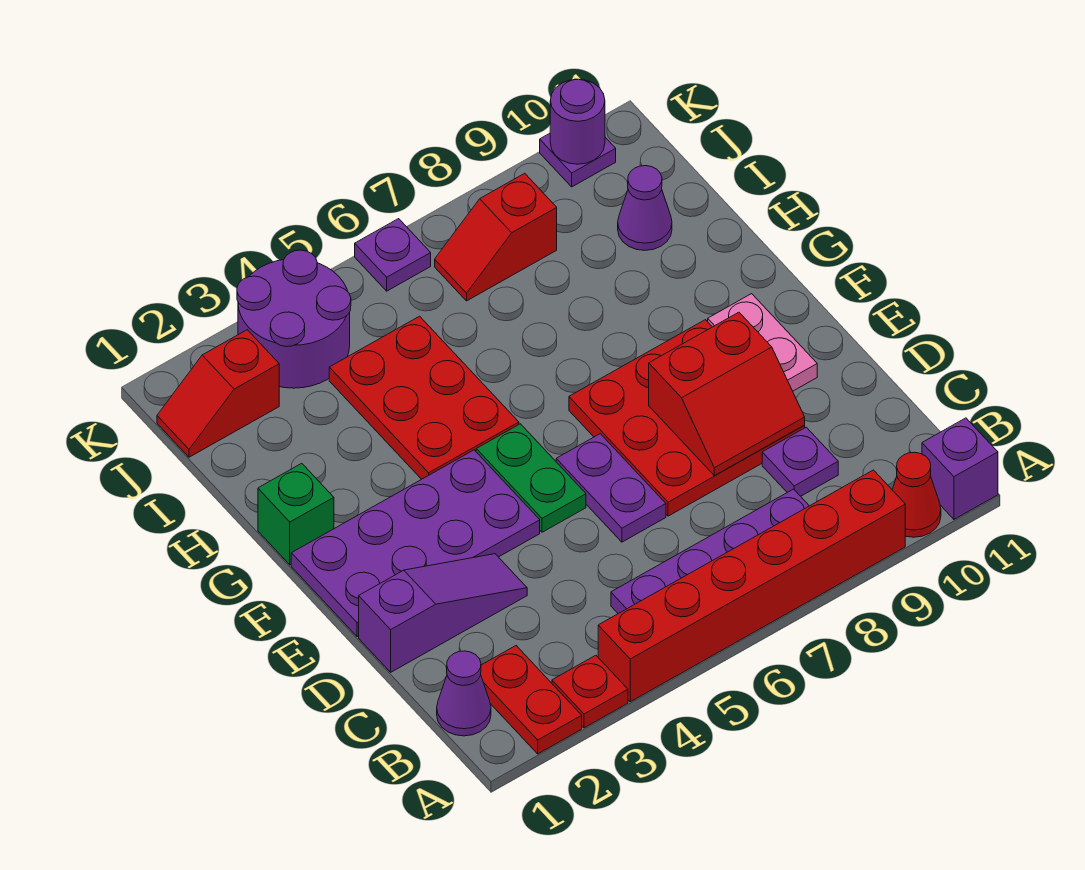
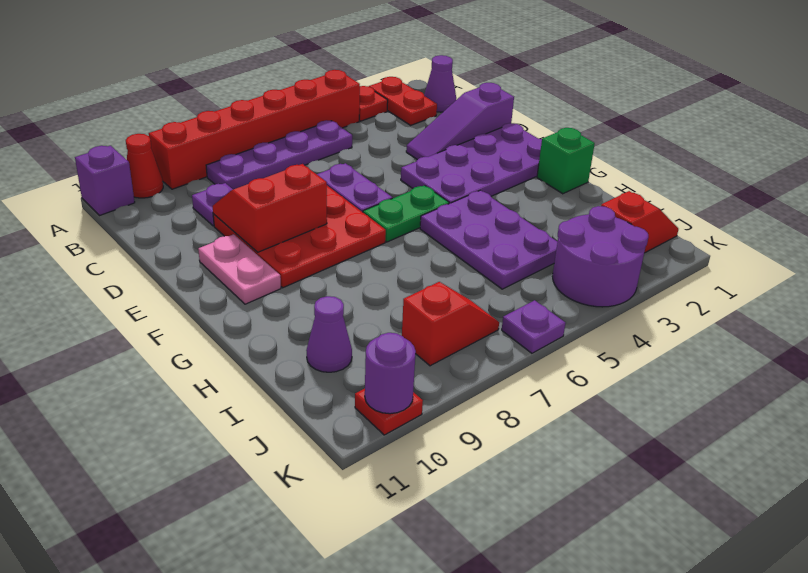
green 1x2 plate [476,424,586,532] -> green 1x2 plate turned to [363,185,449,242]
red 2x3 plate [329,316,519,479] -> purple 2x3 plate [420,190,558,289]
purple 1x1 plate [540,133,616,187] -> red 1x1 plate [355,389,423,435]

